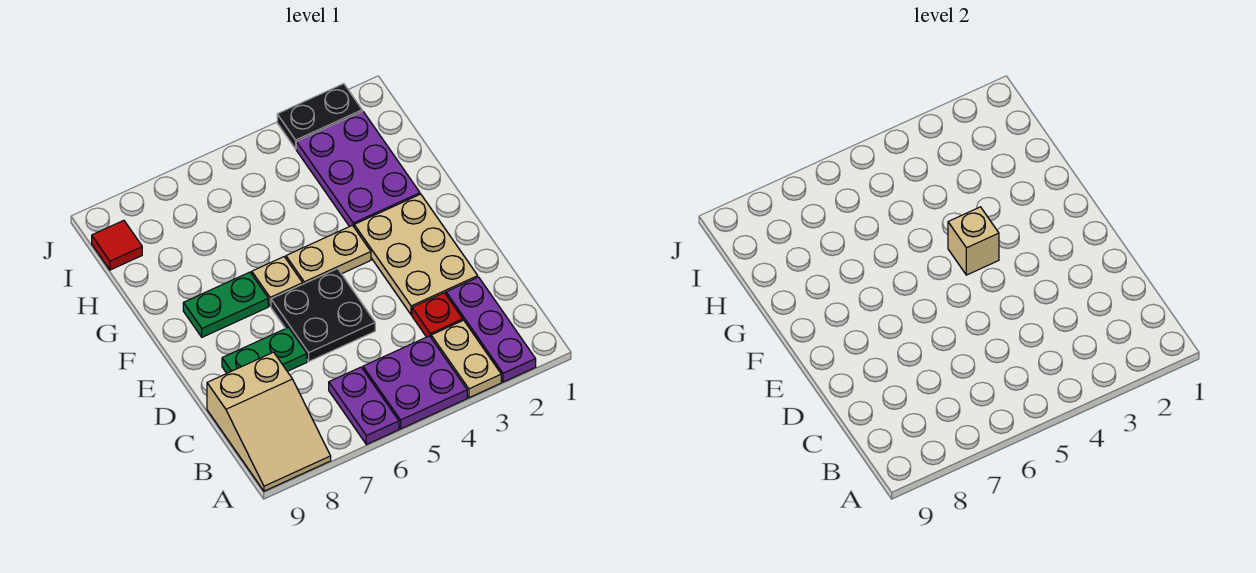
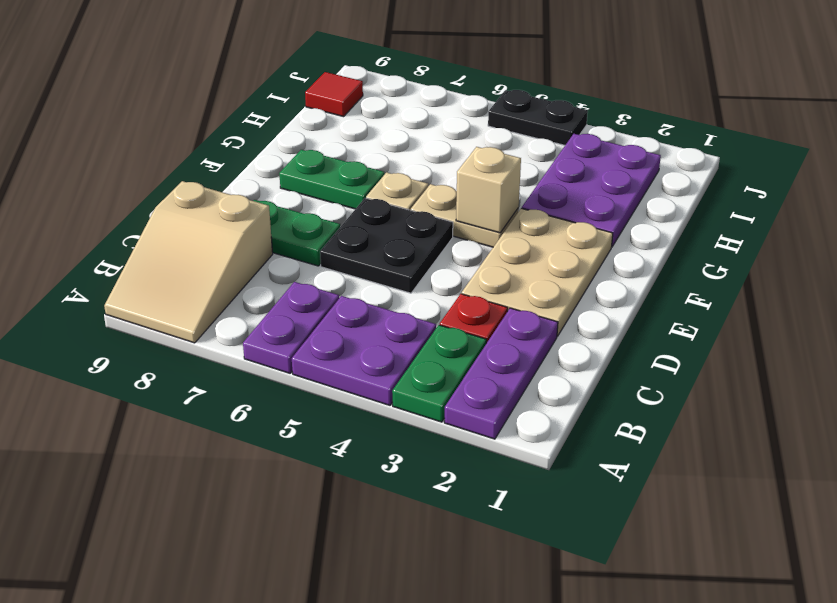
tan 1x2 plate [431,320,501,398] -> green 1x2 plate [392,325,486,422]
black 1x2 plate [277,84,362,149] -> black 1x2 plate moved to [488,90,588,145]

